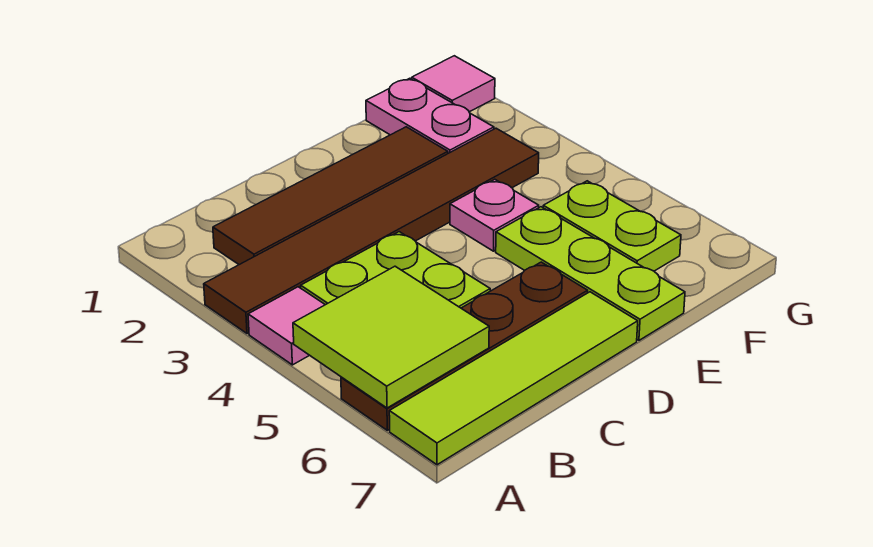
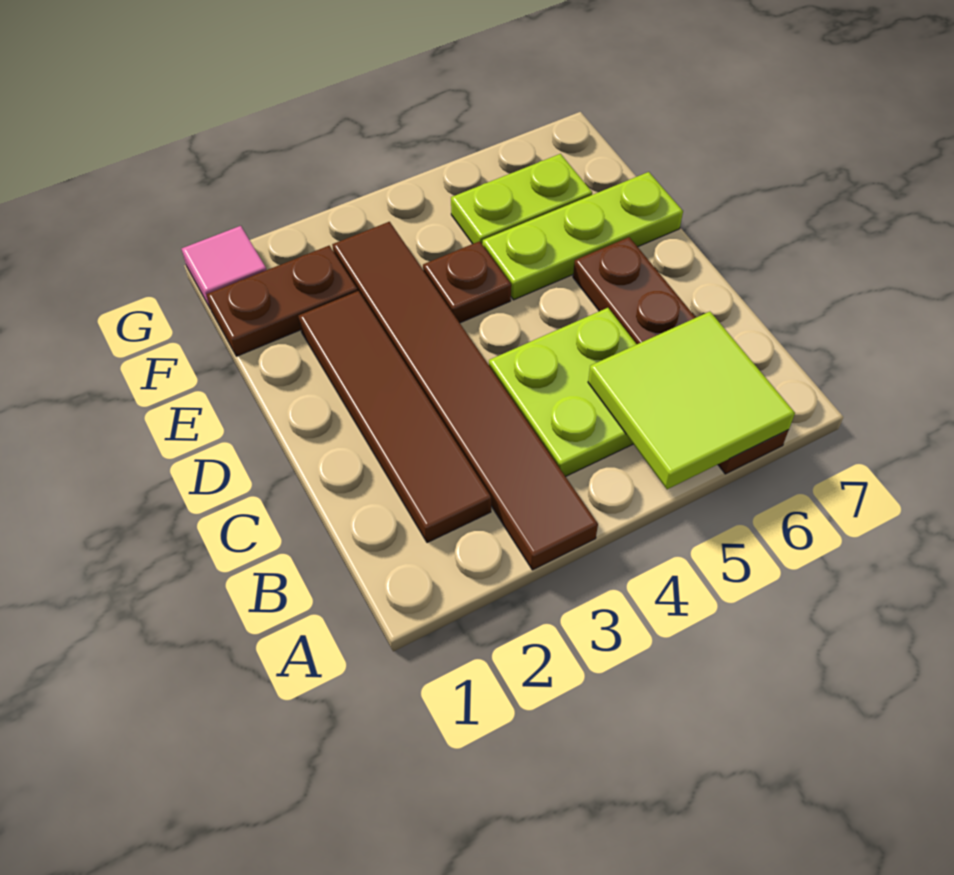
pink 1x1 tile [248,287,325,365] -> none
lime 1x4 tile [389,292,638,465] -> none
pink 1x1 plate [450,179,539,251] -> brown 1x1 plate [423,241,511,323]
pink 1x2 plate [366,78,494,153] -> brown 1x2 plate [207,246,357,356]

